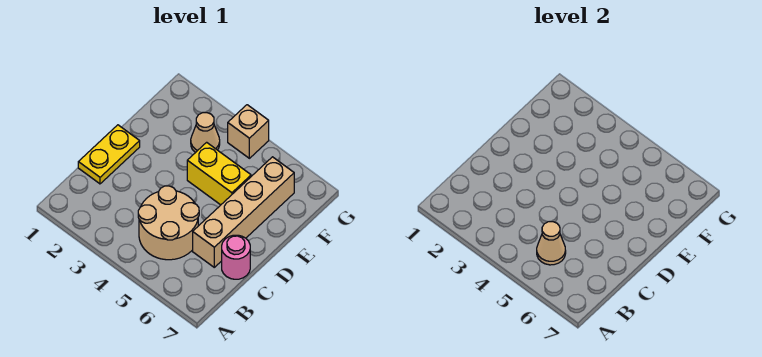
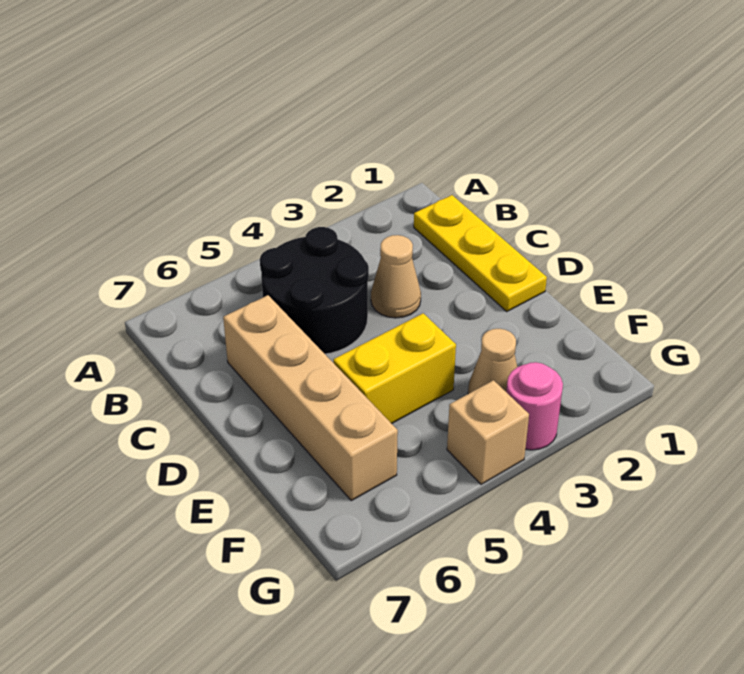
tan 2x2 round brick [138,186,199,260] -> black 2x2 round brick [260,227,369,354]
tan 1x1 cone [537,222,566,265] -> tan 1x1 cone moved to [371,235,421,318]
yellow 1x2 plate [78,125,140,184] -> yellow 1x3 plate [414,195,547,311]
pink 1x1 round brick [222,235,250,279] -> pink 1x1 round brick moved to [506,362,563,450]

